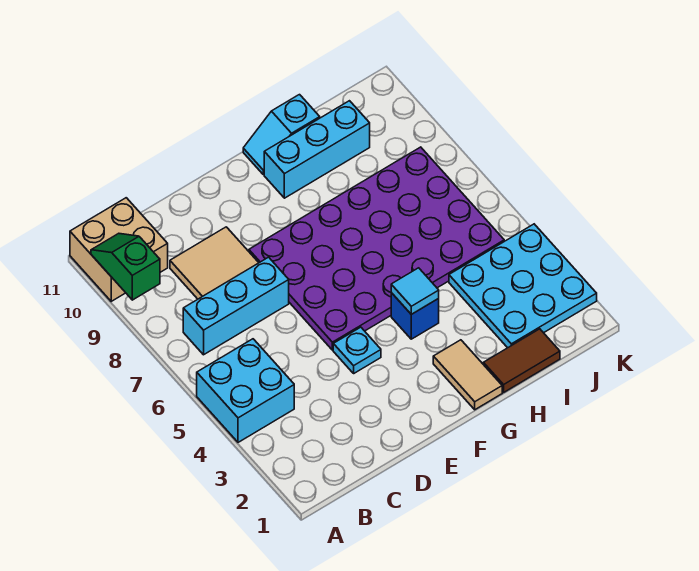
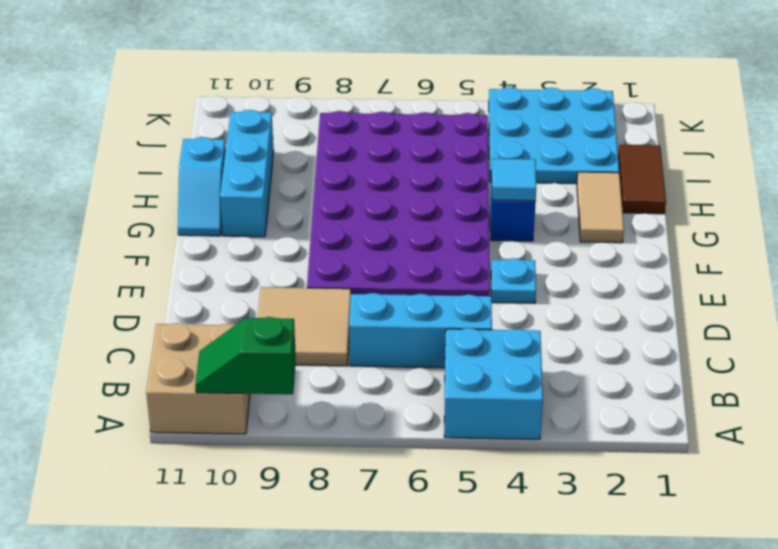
cyan 1x3 brick [183,257,289,355] -> cyan 1x3 brick turned to [349,293,492,368]
tan 1x2 tile [433,340,502,410] -> tan 1x2 tile turned to [577,172,624,243]

